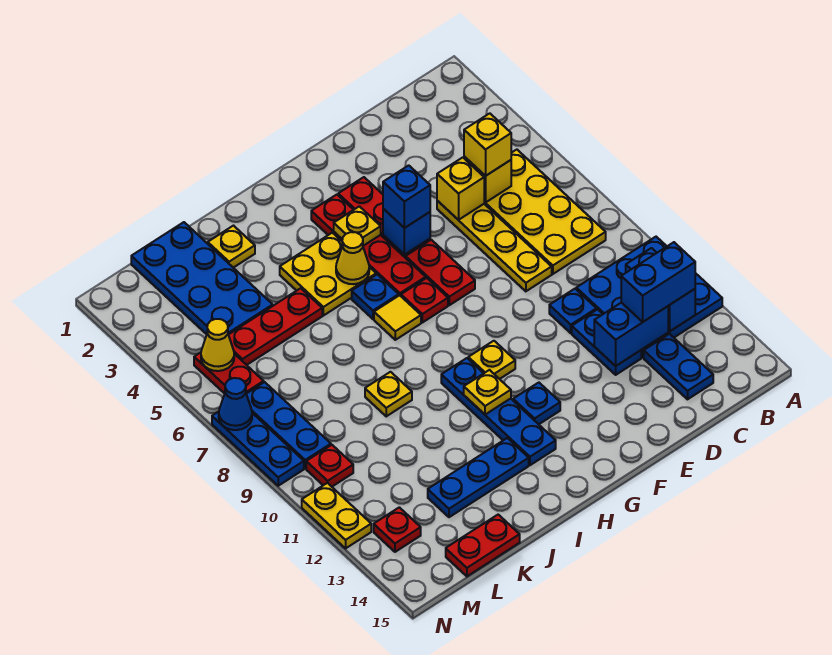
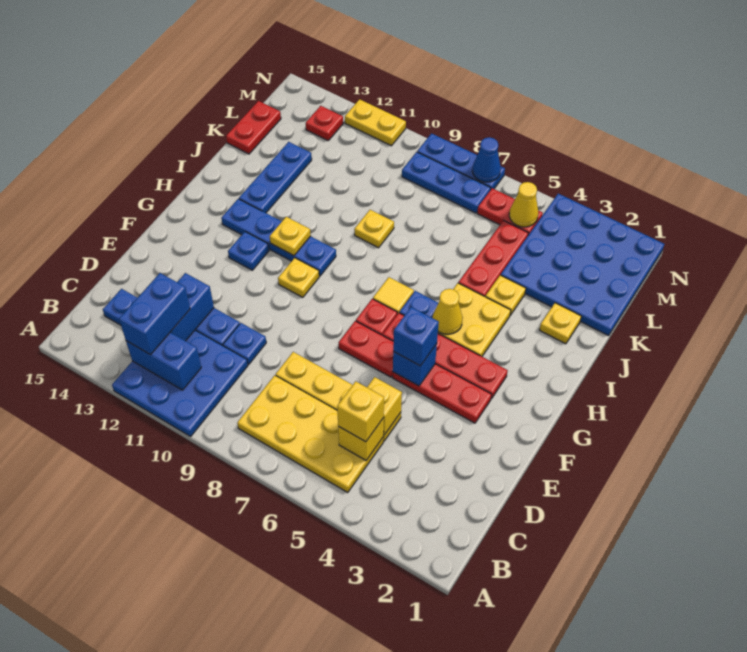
yellow 1x1 plate [334,206,381,246] -> yellow 1x1 plate moved to [485,275,526,315]
blue 2x4 plate [131,222,273,335] -> blue 4x4 plate [501,194,664,336]
red 1x1 plate [306,445,353,487] -> none

